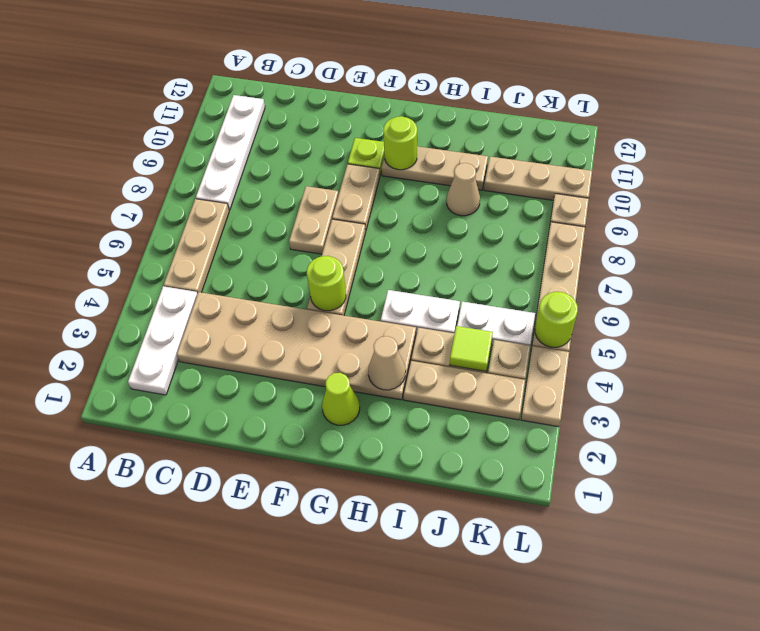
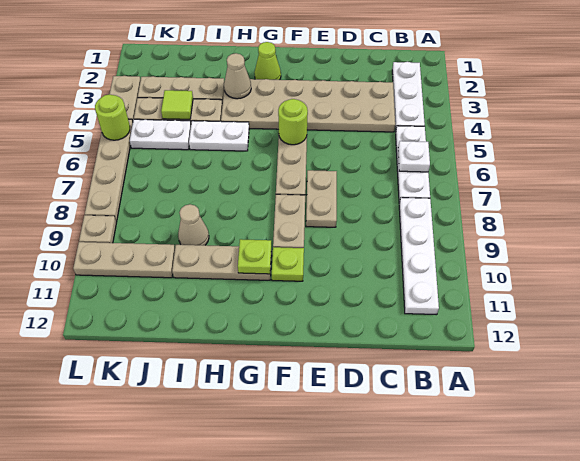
tan 1x3 plate [164,199,229,294] -> white 1x3 plate [396,126,430,203]
none -> white 1x1 plate [398,141,430,172]
lime 1x1 round brick [383,116,417,170] -> lime 1x1 plate [238,239,271,274]

